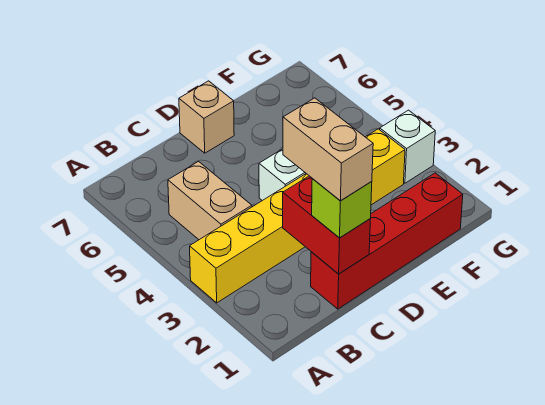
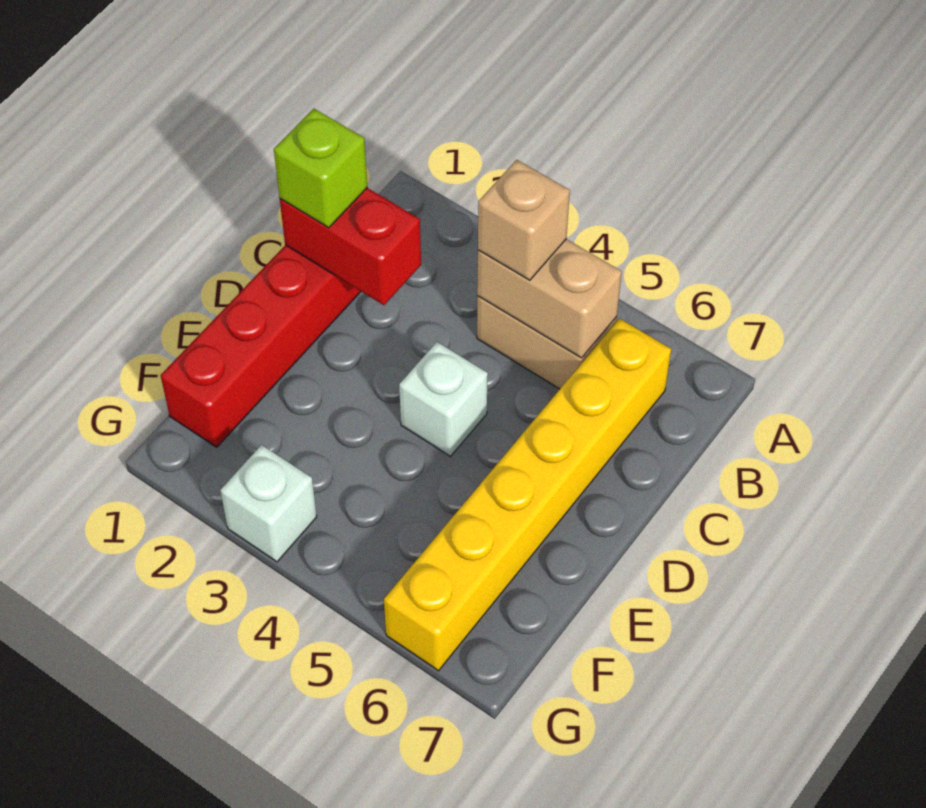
yellow 1x6 brick [190,129,405,303] -> yellow 1x6 brick moved to [384,319,671,671]
tan 1x2 brick [283,98,373,201] -> tan 1x2 brick moved to [477,239,622,358]
tan 1x1 brick [179,81,234,153] -> tan 1x1 brick moved to [478,160,570,280]

